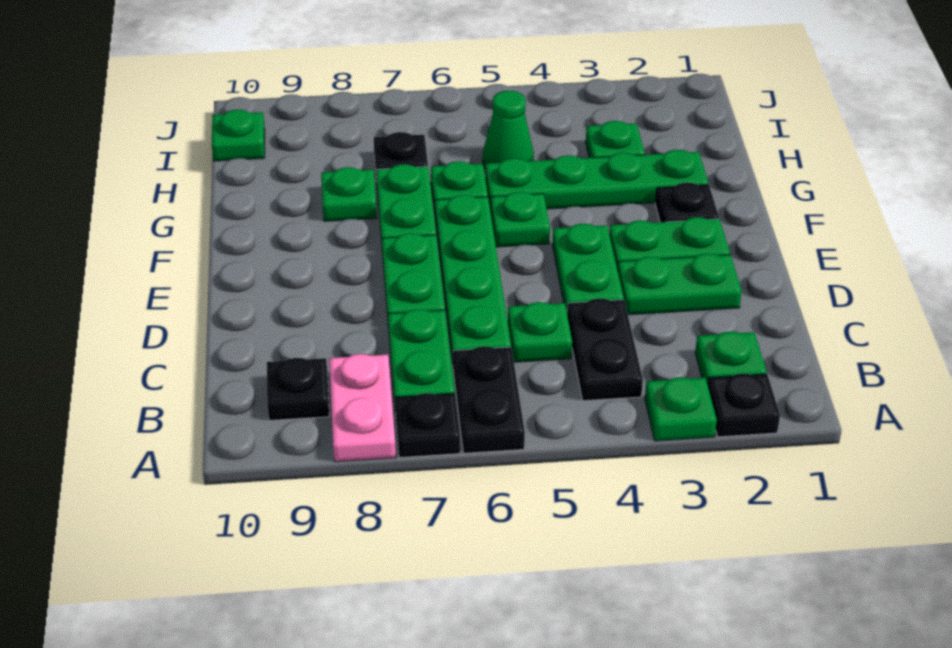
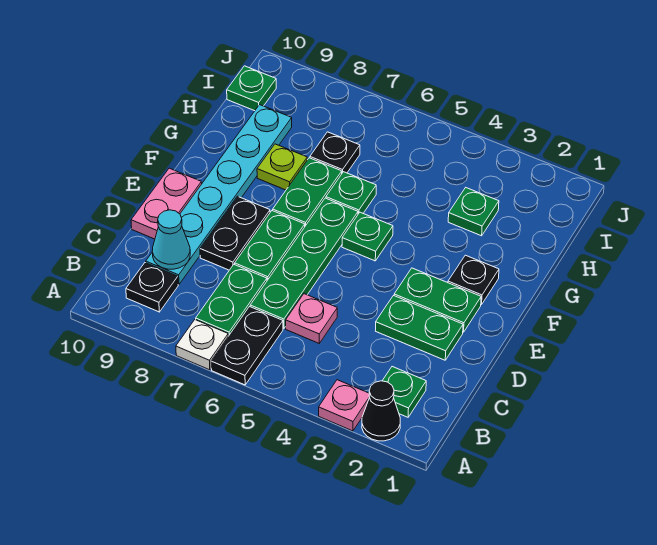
black 1x1 plate [708,373,780,437] -> black 1x1 cone [362,381,400,441]
green 1x1 plate [645,377,717,441] -> pink 1x1 plate [319,380,369,431]
black 1x1 plate [395,393,460,458] -> white 1x1 plate [176,320,228,370]
pink 1x2 plate [329,354,396,462] -> pink 1x2 plate moved to [131,168,202,239]
black 1x2 plate [567,299,643,401] -> black 1x2 plate moved to [200,196,270,270]
green 1x1 plate [508,302,572,362] -> pink 1x1 plate [286,294,337,343]
none -> cyan 1x6 plate [146,105,292,284]
none -> cyan 1x1 cone [152,210,190,269]
green 1x2 plate [552,224,624,312] -> none
green 1x4 plate [485,150,708,212] -> none
green 1x1 plate [321,167,377,221] -> lime 1x1 plate [257,144,307,190]
green 1x1 cone [483,91,534,168] -> none

